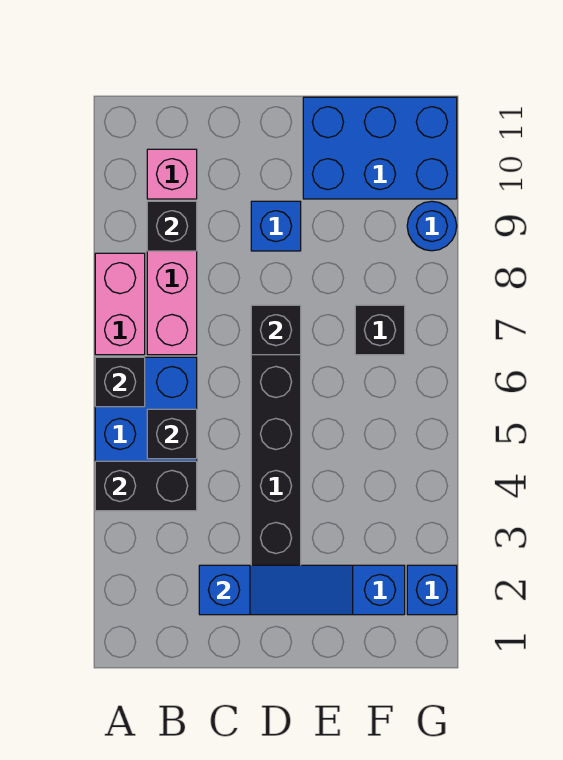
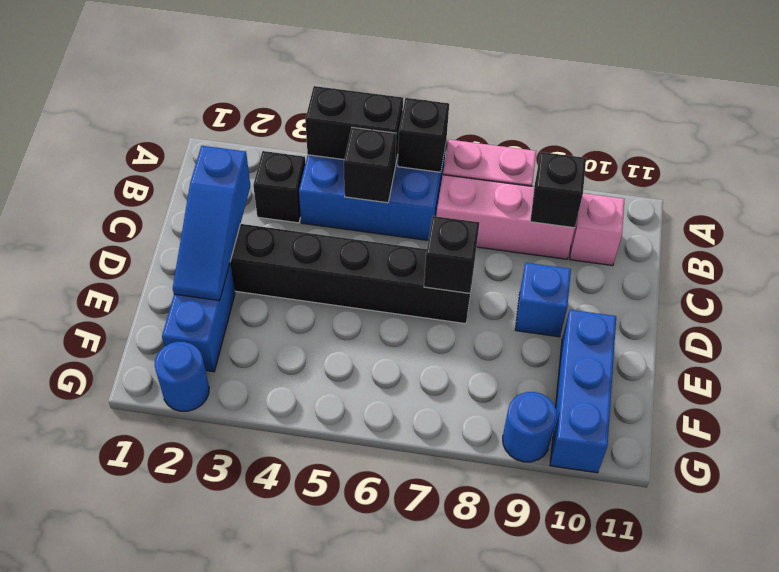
black 1x2 brick [95,461,197,511] -> black 1x2 brick turned to [305,86,403,165]
blue 2x3 brick [303,97,457,199] -> blue 1x3 brick [550,310,616,473]
black 1x1 brick [355,305,405,355] -> black 1x1 brick moved to [253,151,305,223]
blue 1x1 brick [407,565,457,615] -> blue 1x1 round brick [155,342,209,411]

